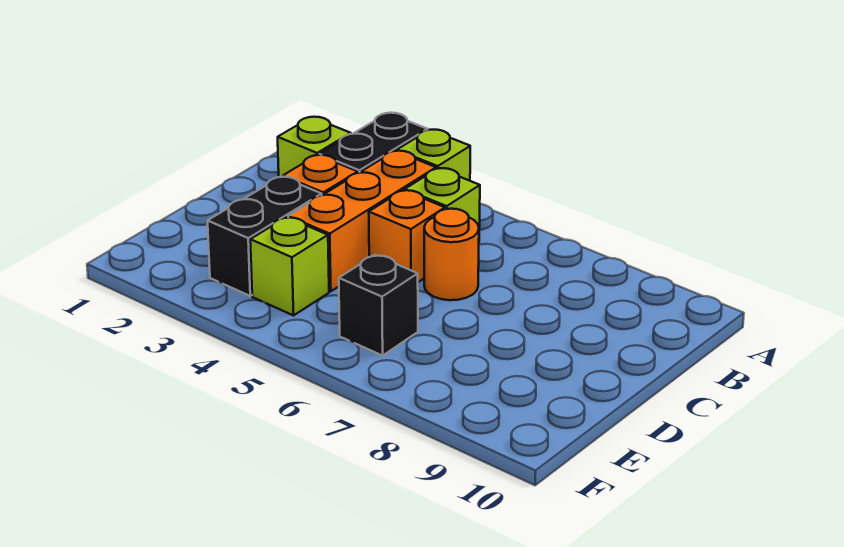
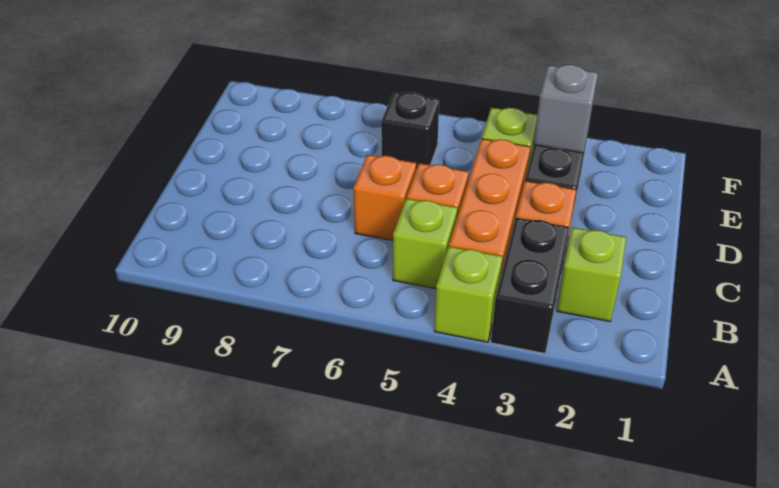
orange 1x1 round brick [424,209,479,300] -> orange 1x1 brick [353,155,416,240]
none -> grey 1x1 brick [534,65,598,153]

